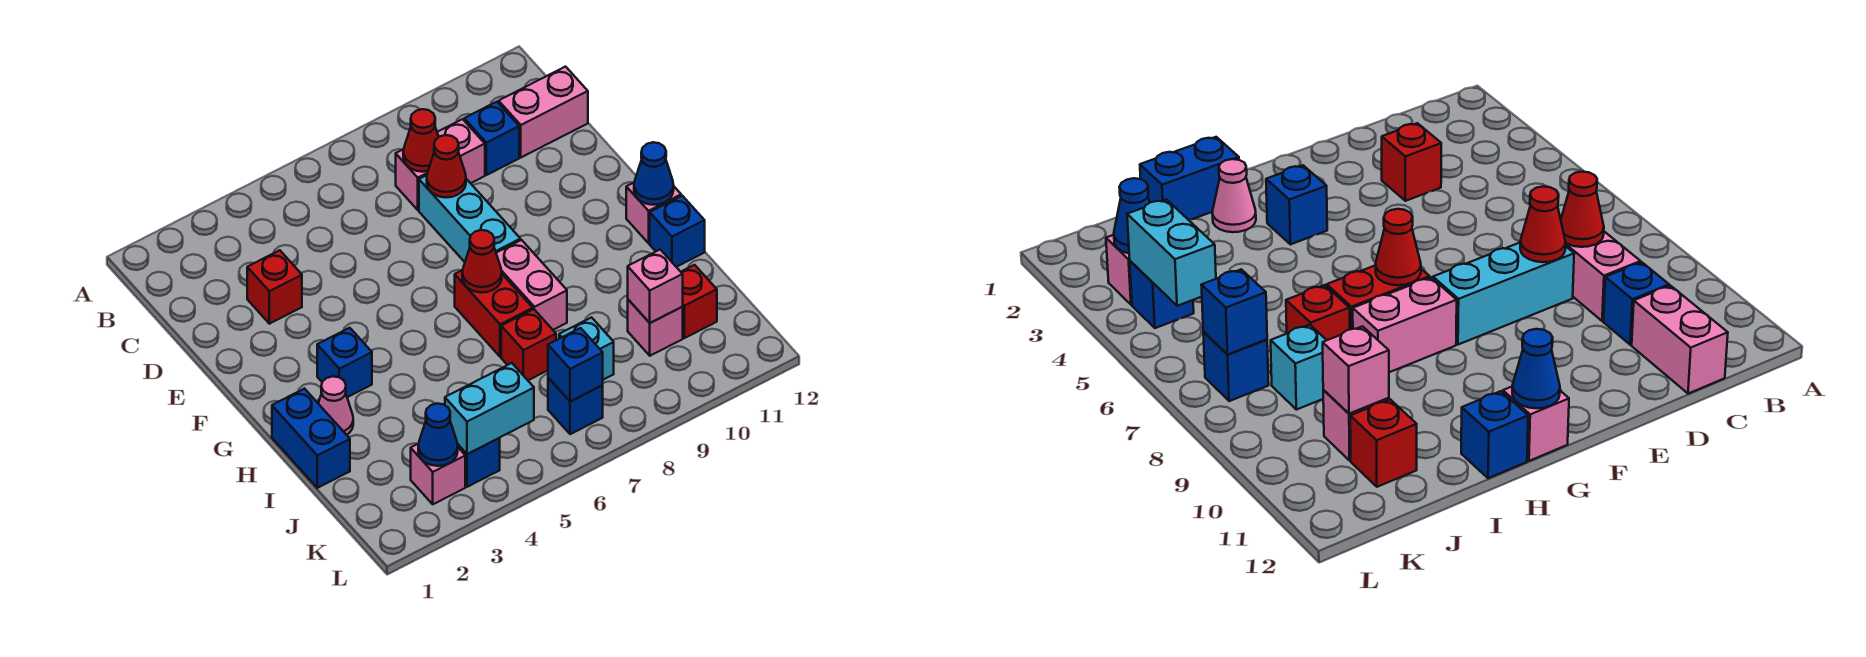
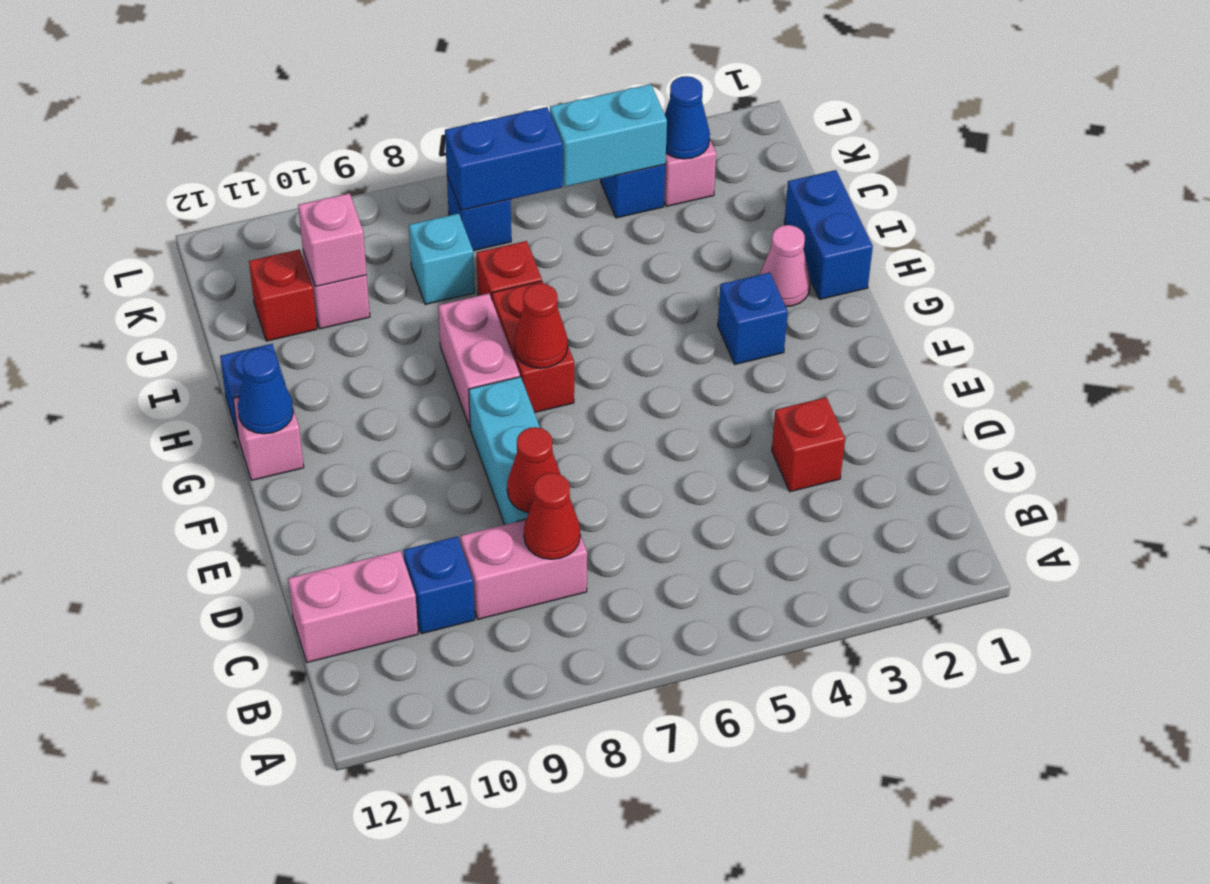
blue 1x1 brick [548,328,603,402] -> blue 1x2 brick [445,107,563,210]

